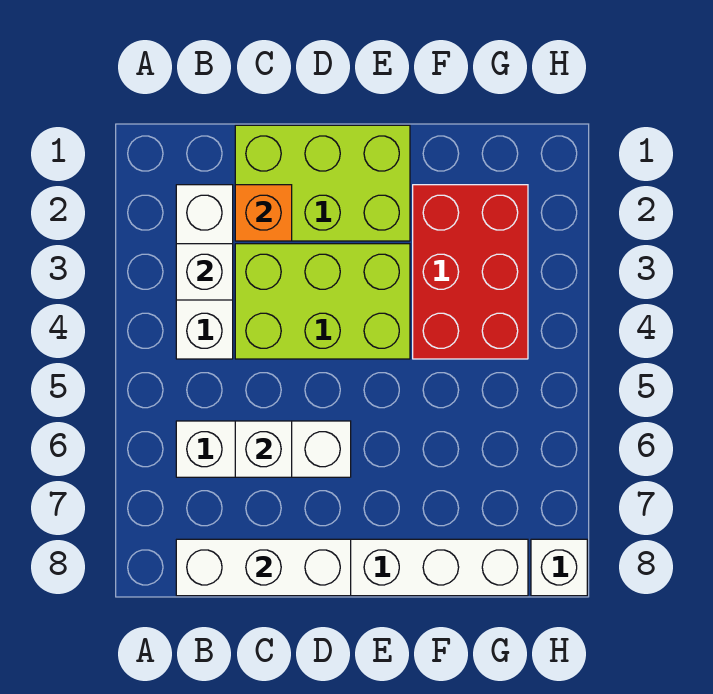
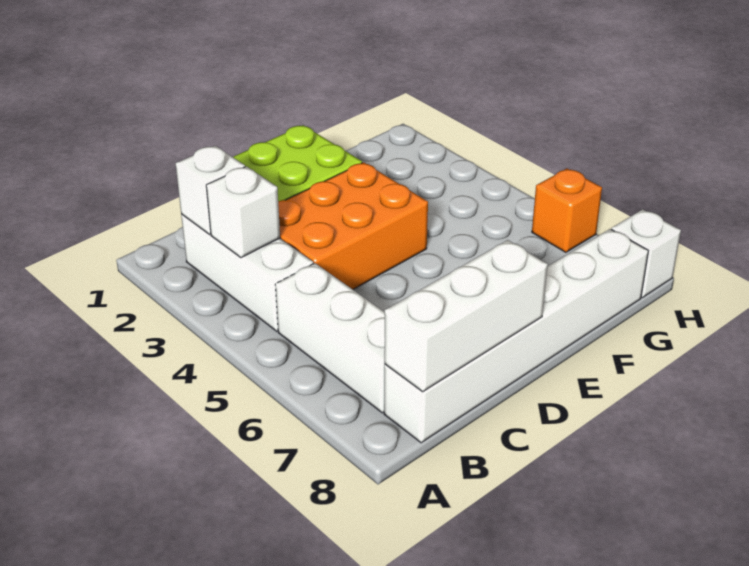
white 1x3 brick [176,421,351,477] -> white 1x3 brick turned to [275,263,385,413]
orange 1x1 brick [235,185,292,241] -> orange 1x1 brick moved to [532,168,602,252]
lime 2x3 brick [235,244,410,359] -> orange 2x3 brick [278,162,428,289]
white 1x1 brick [235,421,292,477] -> white 1x1 brick moved to [176,146,245,234]
red 2x3 brick [413,185,528,359] -> none

